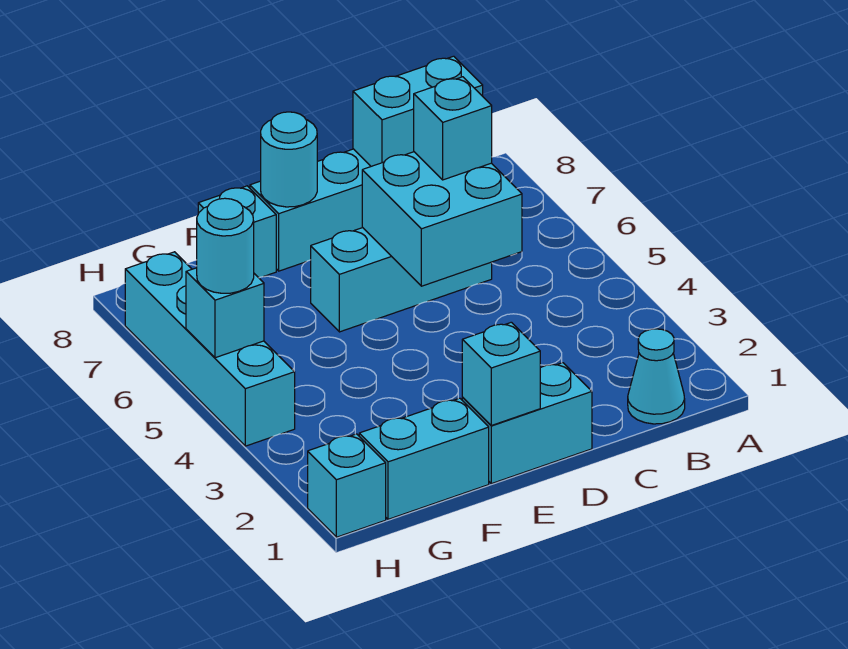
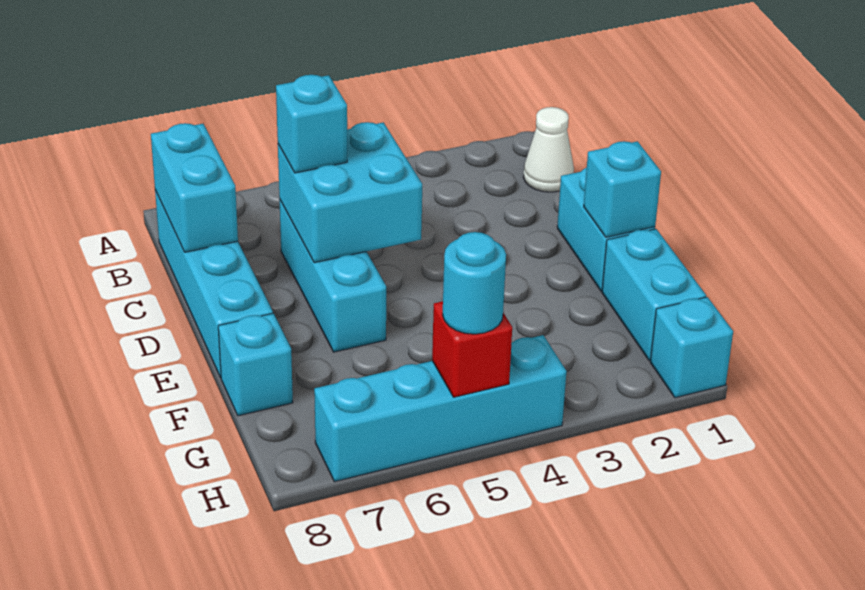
cyan 1x1 cone [628,329,685,424] -> white 1x1 cone [523,107,574,192]
cyan 1x1 round brick [261,112,317,207] -> none
cyan 1x1 brick [186,268,264,358] -> red 1x1 brick [432,301,512,397]

